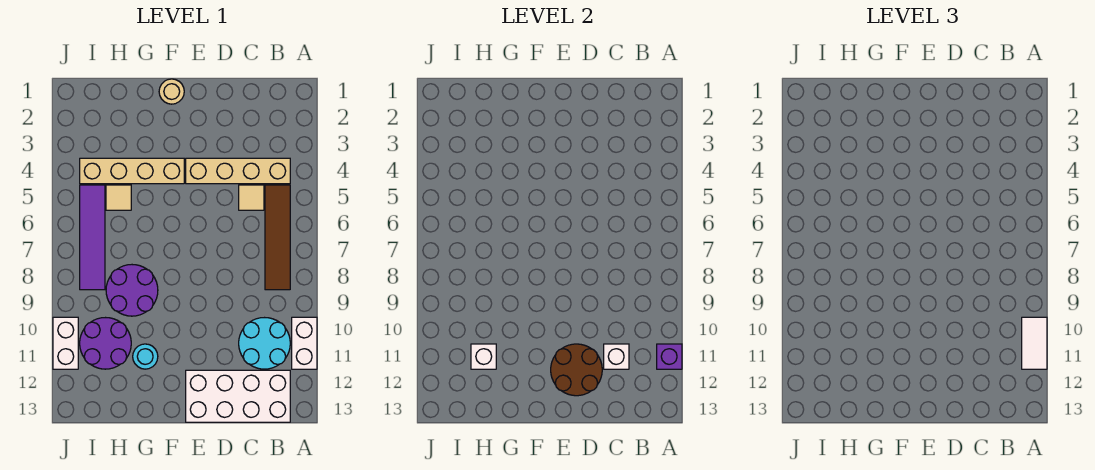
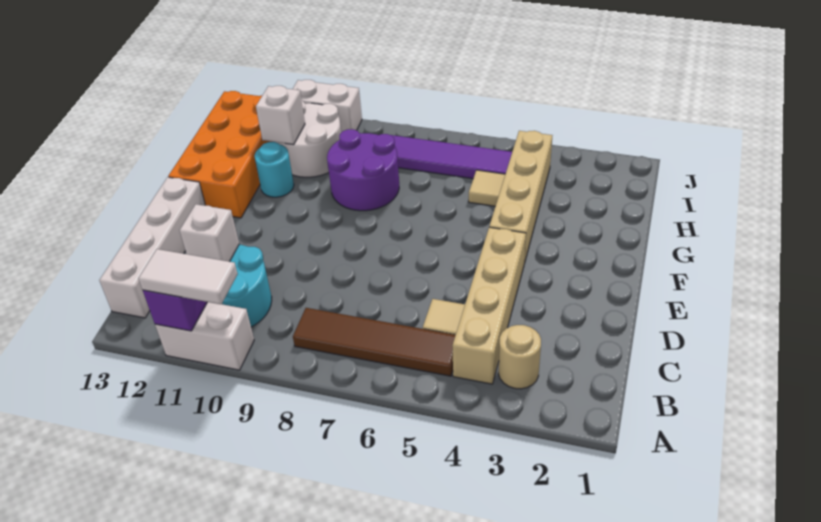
white 2x4 brick [186,370,290,422] -> white 1x4 brick [99,177,205,318]
brown 2x2 round brick [551,344,602,396] -> none
tan 1x1 round brick [159,79,184,104] -> tan 1x1 round brick moved to [498,325,541,389]
none -> orange 2x4 brick [168,91,272,218]
purple 2x2 round brick [80,318,131,369] -> white 2x2 round brick [276,101,341,177]

